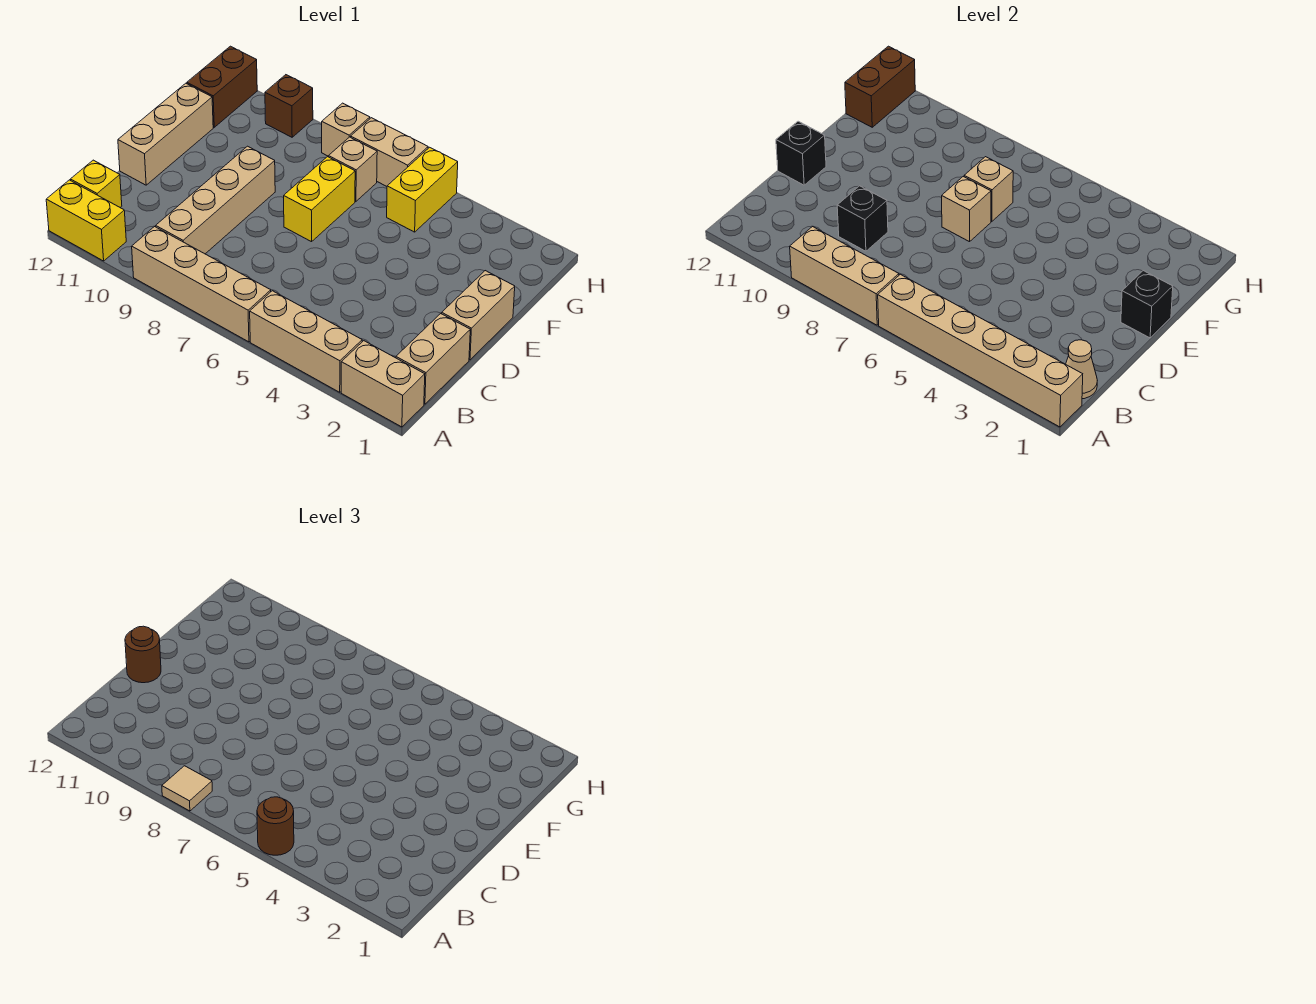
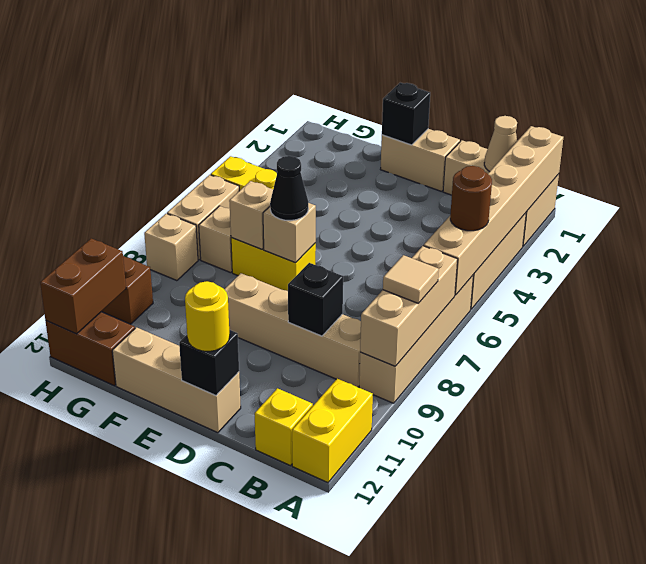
brown 1x1 round brick [125,626,161,683] -> yellow 1x1 round brick [185,281,230,351]
none -> black 1x1 cone [270,156,308,221]
brown 1x2 brick [845,46,915,127] -> brown 1x2 brick turned to [40,238,126,334]

